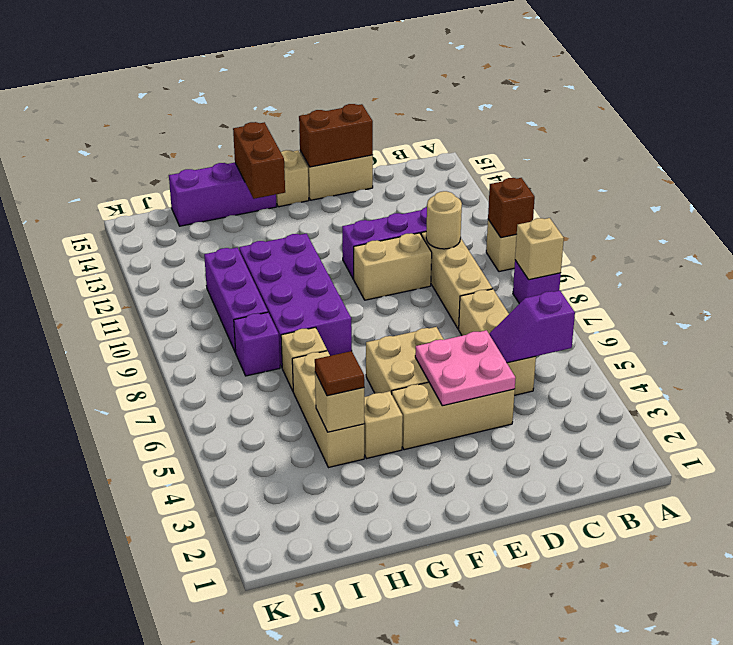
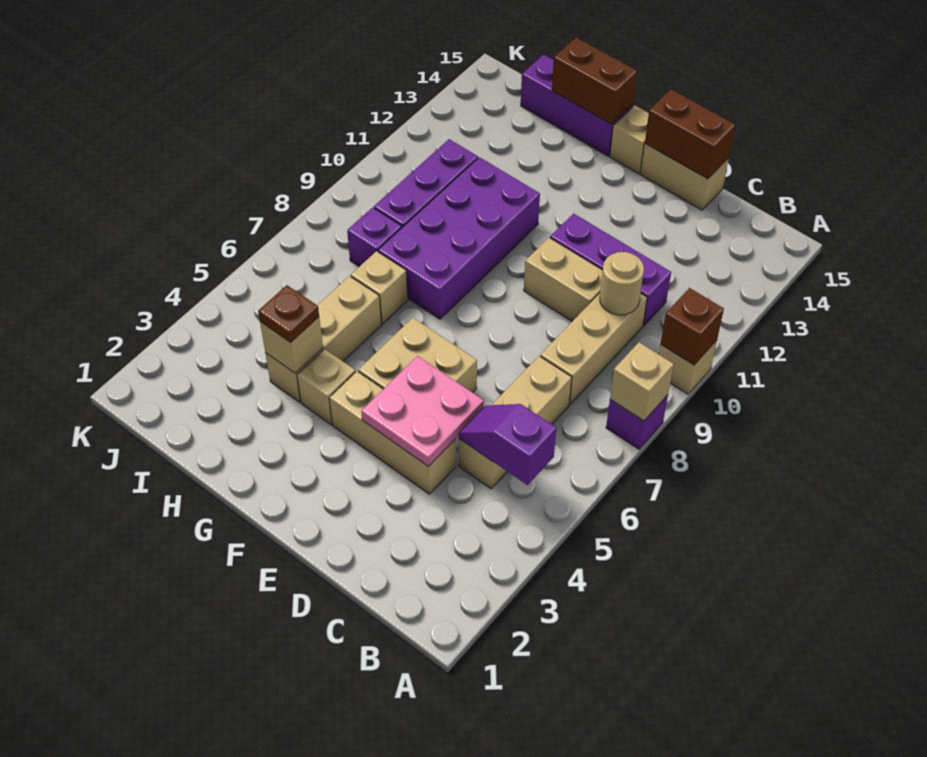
brown 1x2 brick [233,122,285,199] -> brown 1x2 brick turned to [552,37,637,124]
brown 1x1 tile [315,351,364,396] -> brown 1x1 plate [258,285,319,342]

